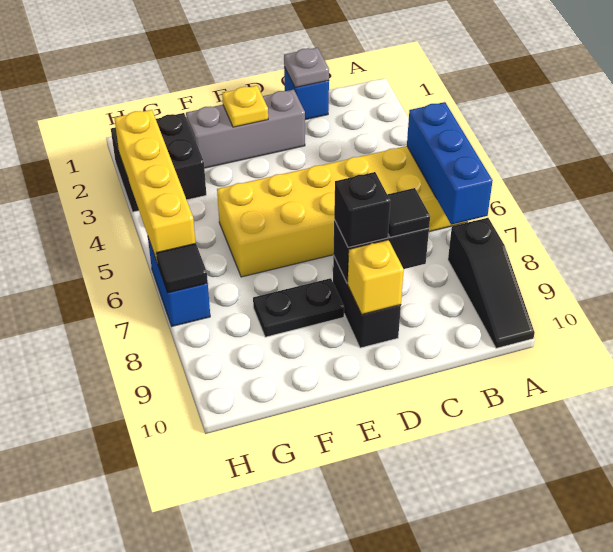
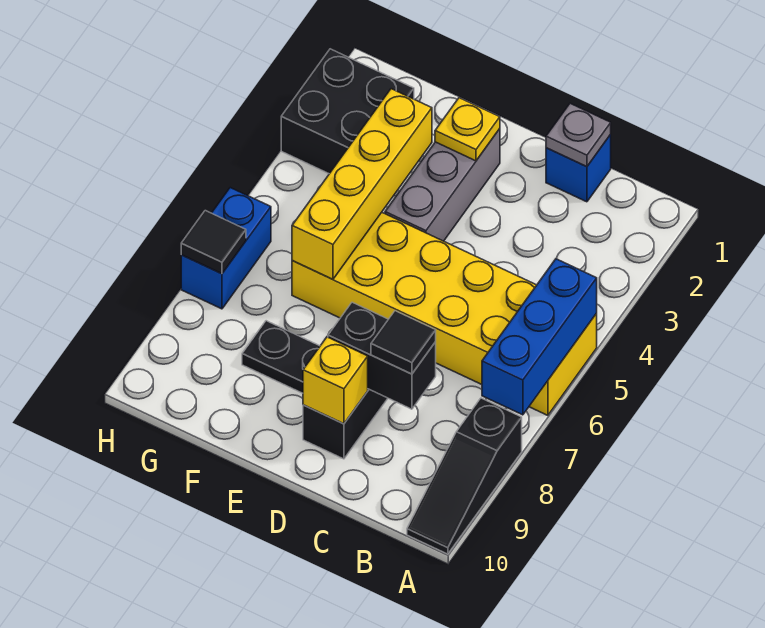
grey 1x3 brick [186,90,305,168] -> grey 1x3 brick turned to [385,129,500,241]
black 1x1 brick [334,172,390,247] -> none
yellow 1x4 brick [114,110,196,261] -> yellow 1x4 brick moved to [292,89,432,279]

